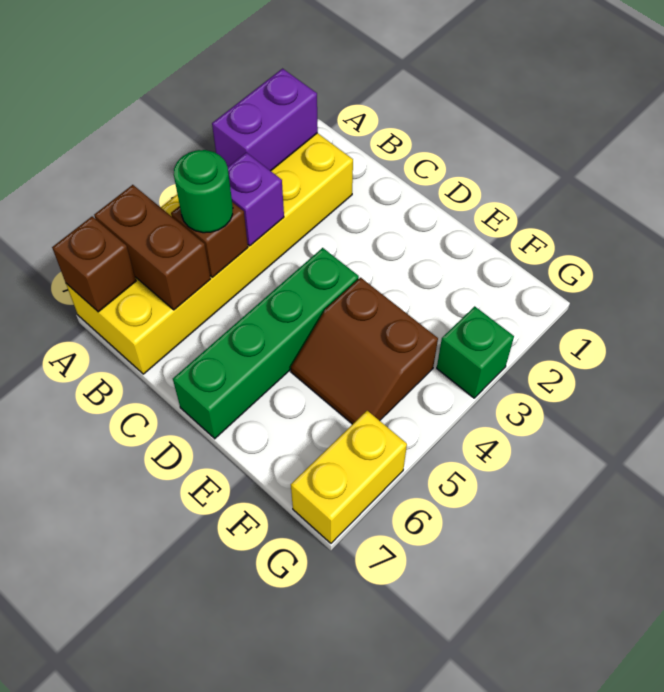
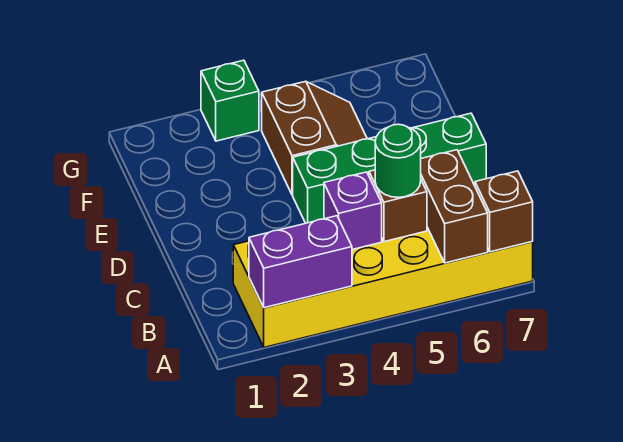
yellow 1x2 brick [291,411,407,543] -> none

